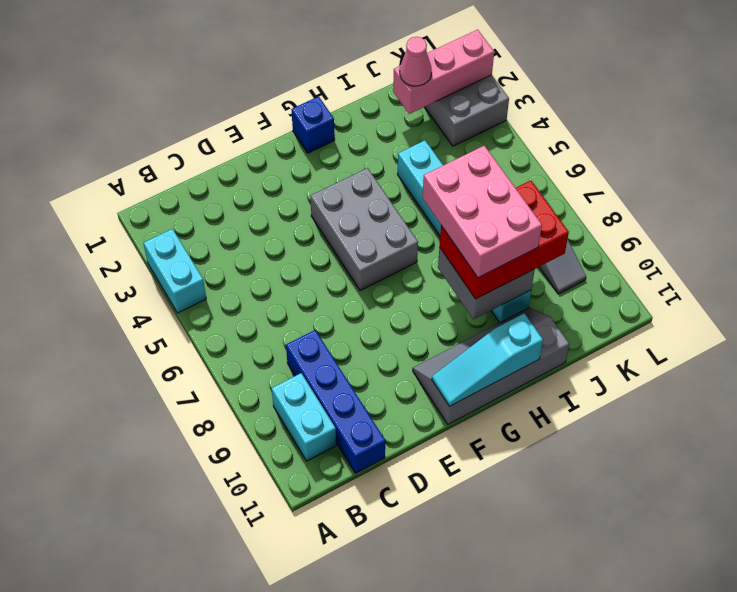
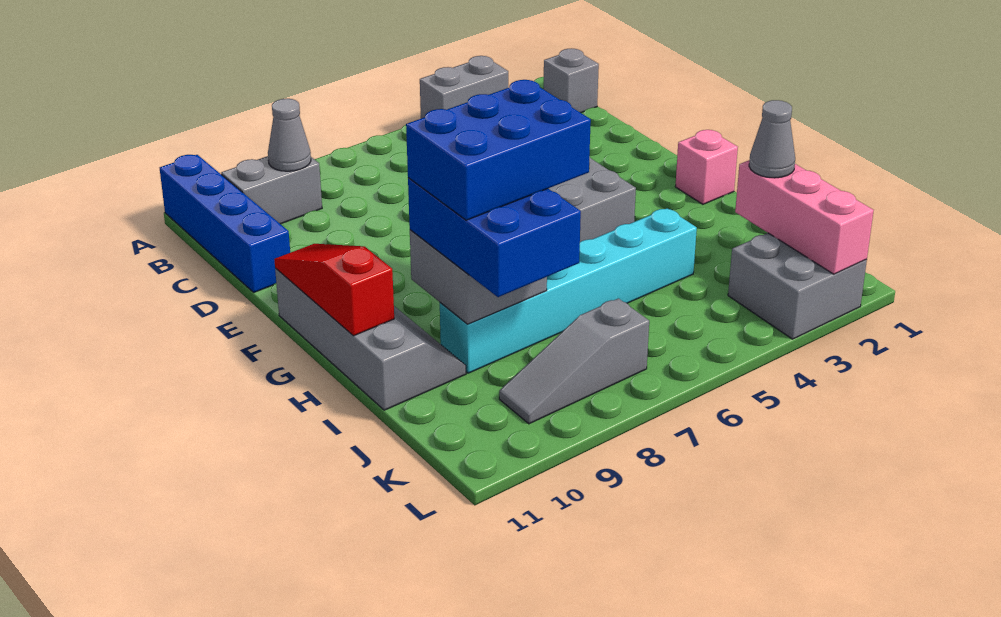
cyan 1x2 brick [144,229,206,313] -> grey 1x2 brick [420,56,508,118]
none -> grey 1x1 brick [544,48,599,113]
cyan 1x2 brick [272,373,336,461] -> grey 1x2 brick [221,156,322,224]
none -> grey 1x1 cone [268,99,311,171]
blue 1x4 brick [286,330,385,473] -> blue 1x4 brick turned to [160,155,290,292]
cyan 1x3 slope [432,313,543,406] -> red 1x3 slope [274,244,394,336]
blue 1x1 brick [291,96,335,153] -> pink 1x1 brick [675,130,738,204]
pink 2x3 brick [423,146,542,278] -> blue 2x3 brick [406,80,591,220]
red 2x3 brick [440,180,569,299] -> blue 2x3 brick [408,178,581,297]
pink 1x1 cone [400,37,432,86] -> grey 1x1 cone [749,100,795,178]

